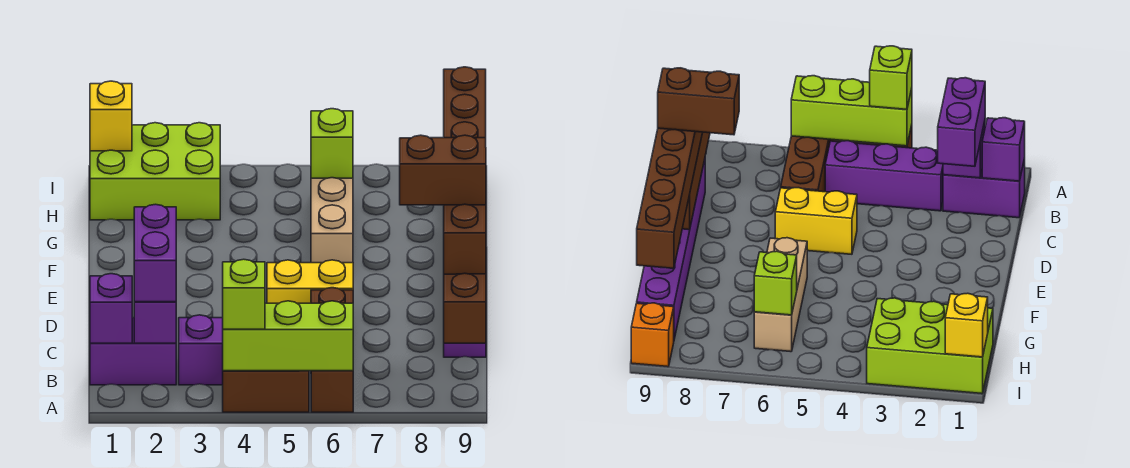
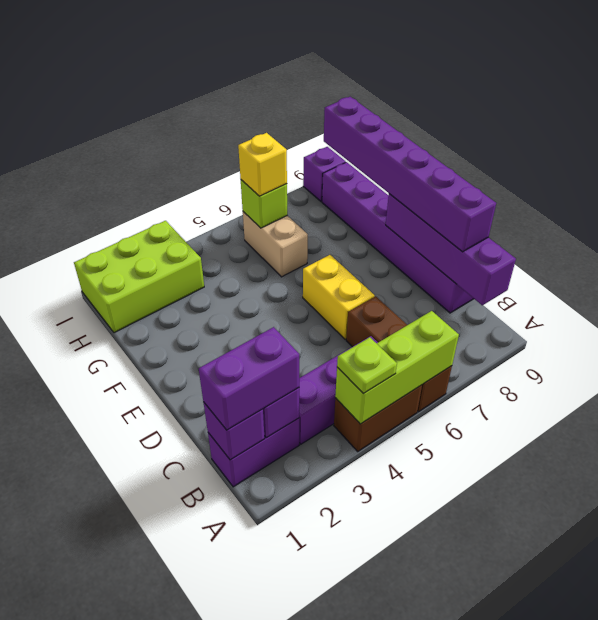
lime 1x1 brick [223,259,265,329] -> lime 1x1 plate [337,337,397,393]
purple 1x2 brick [134,204,176,302] -> purple 1x2 brick turned to [199,327,299,430]
brown 1x4 brick [444,273,486,343] -> purple 1x4 brick [386,194,516,305]
brown 1x6 brick [444,67,486,274] -> purple 1x6 brick [324,97,496,252]
yellow 1x2 brick [267,260,353,303] -> yellow 1x2 brick turned to [303,255,375,339]
brown 1x2 brick [400,135,486,205] -> none
tan 1x3 brick [311,178,353,263] -> tan 1x2 brick [243,212,308,277]
yellow 1x1 brick [90,81,132,151] -> yellow 1x1 brick moved to [238,133,287,196]
orange 1x1 brick [631,303,674,367] -> purple 1x1 brick [303,147,346,202]

